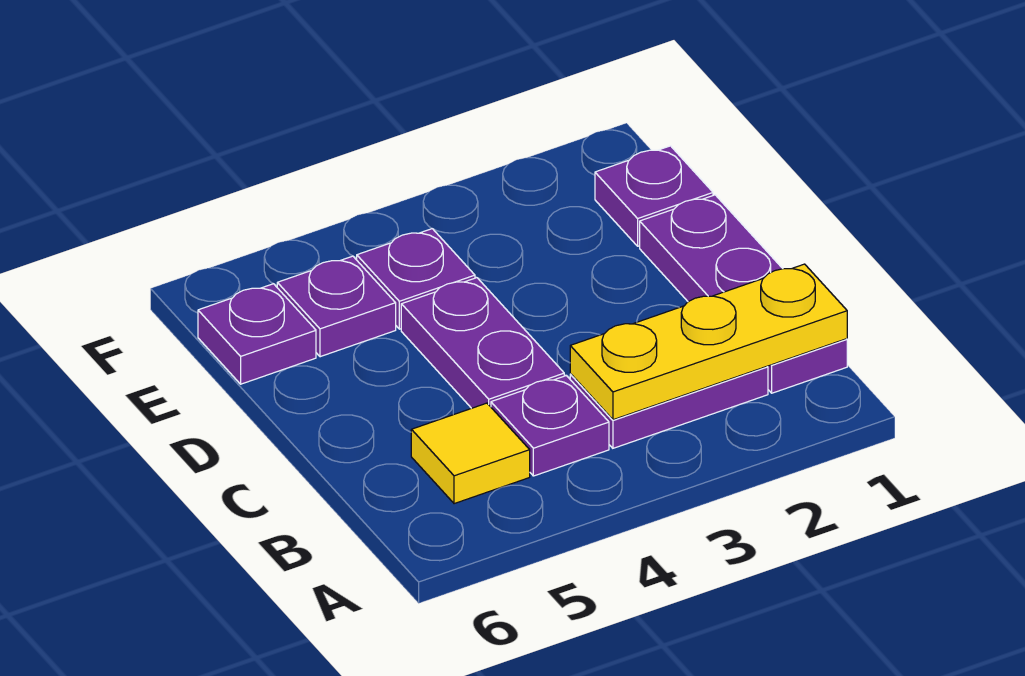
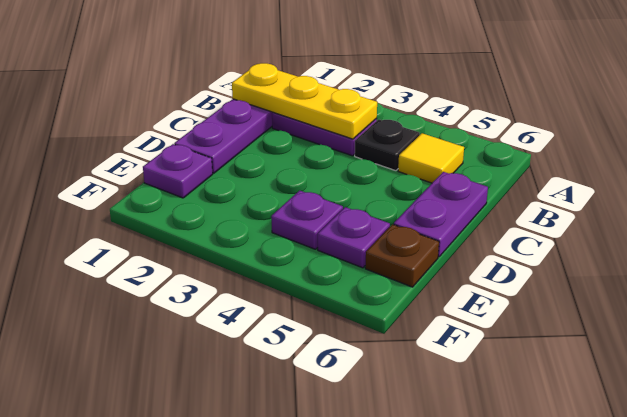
purple 1x1 plate [491,376,609,476] -> black 1x1 plate [355,119,420,171]
purple 1x2 plate [401,278,564,408] -> purple 1x2 plate moved to [394,172,488,257]
purple 1x1 plate [198,284,316,384] -> brown 1x1 plate [365,224,439,287]

